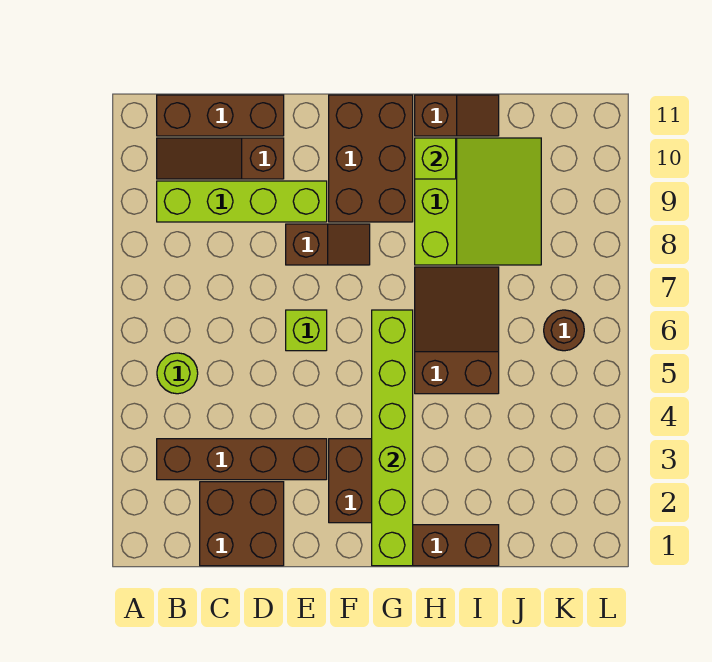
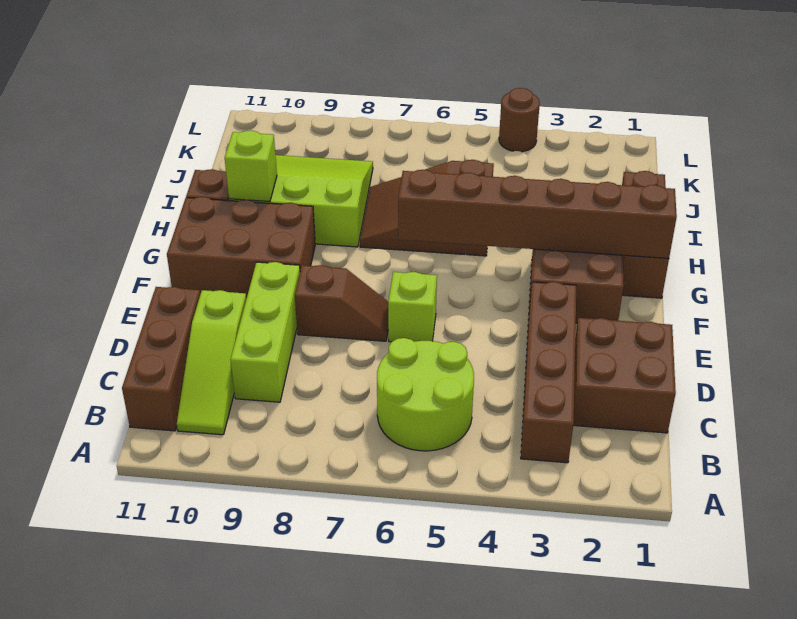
lime 1x1 round brick [157,353,198,394] -> lime 2x2 round brick [377,338,474,451]
lime 1x4 brick [157,181,327,222] -> lime 1x3 brick [231,262,300,402]
brown 1x3 slope [157,138,284,179] -> lime 1x3 slope [177,290,246,435]
brown 1x2 slope [286,224,370,265] -> brown 1x2 slope turned to [295,265,388,341]
lime 1x6 brick [372,310,413,566] -> brown 1x6 brick [398,170,677,259]
brown 1x1 round brick [544,310,584,351] -> brown 1x1 round brick moved to [499,88,540,152]

